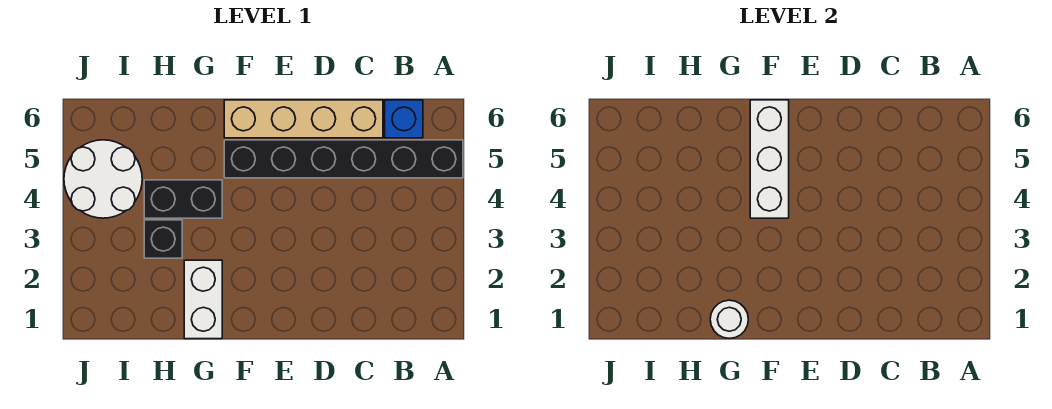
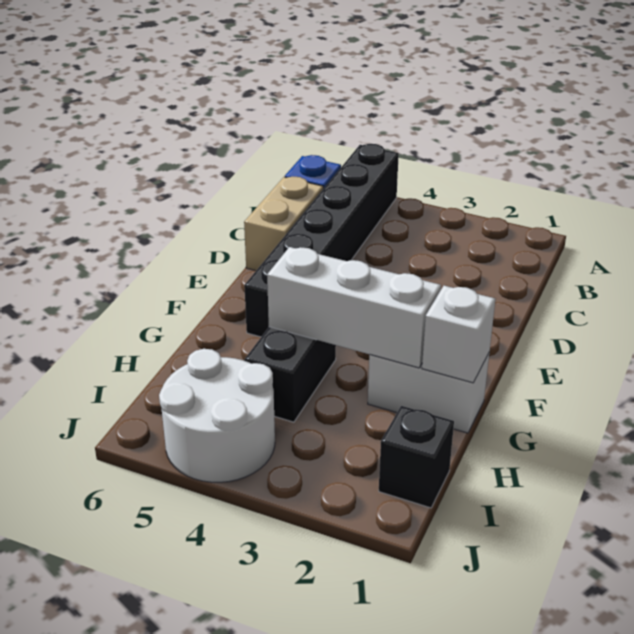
tan 1x4 brick [224,100,383,138] -> tan 1x2 brick [244,177,323,271]
white 1x3 brick [750,100,789,218] -> white 1x3 brick moved to [267,247,441,368]
white 1x1 round brick [710,300,748,338] -> white 1x1 brick [422,286,495,383]
black 1x1 brick [144,220,182,258] -> black 1x1 brick moved to [379,406,454,508]

